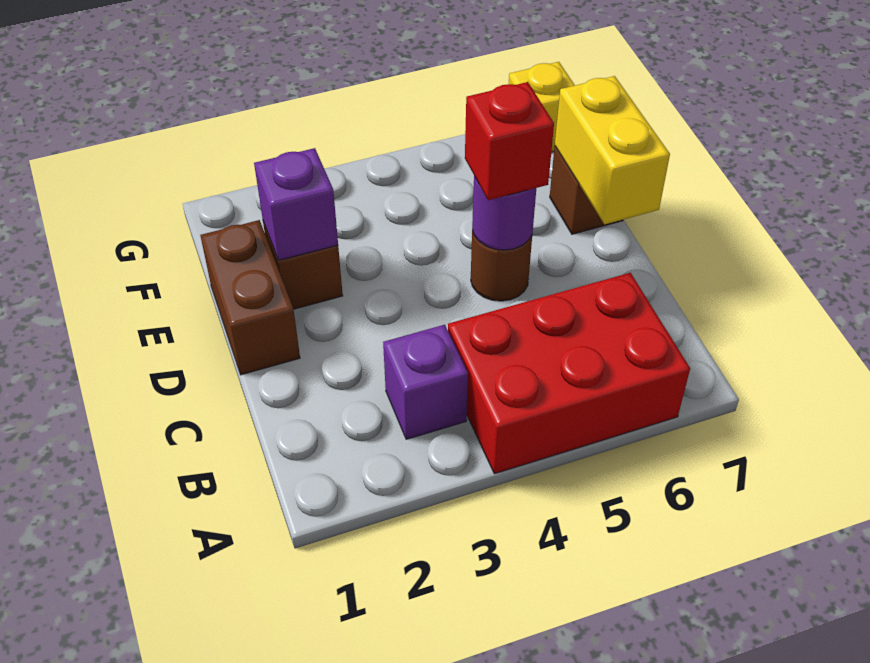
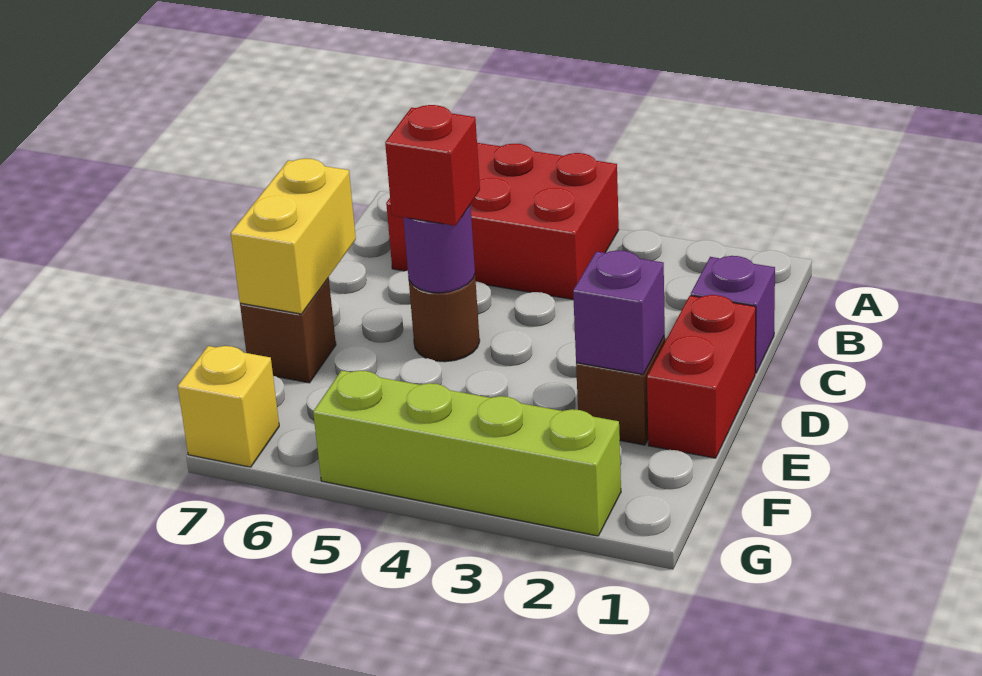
purple 1x1 brick [383,325,468,439] -> purple 1x1 brick moved to [691,256,775,373]
brown 1x2 brick [200,220,300,375] -> red 1x2 brick [647,295,756,458]
none -> lime 1x4 brick [313,370,621,536]

